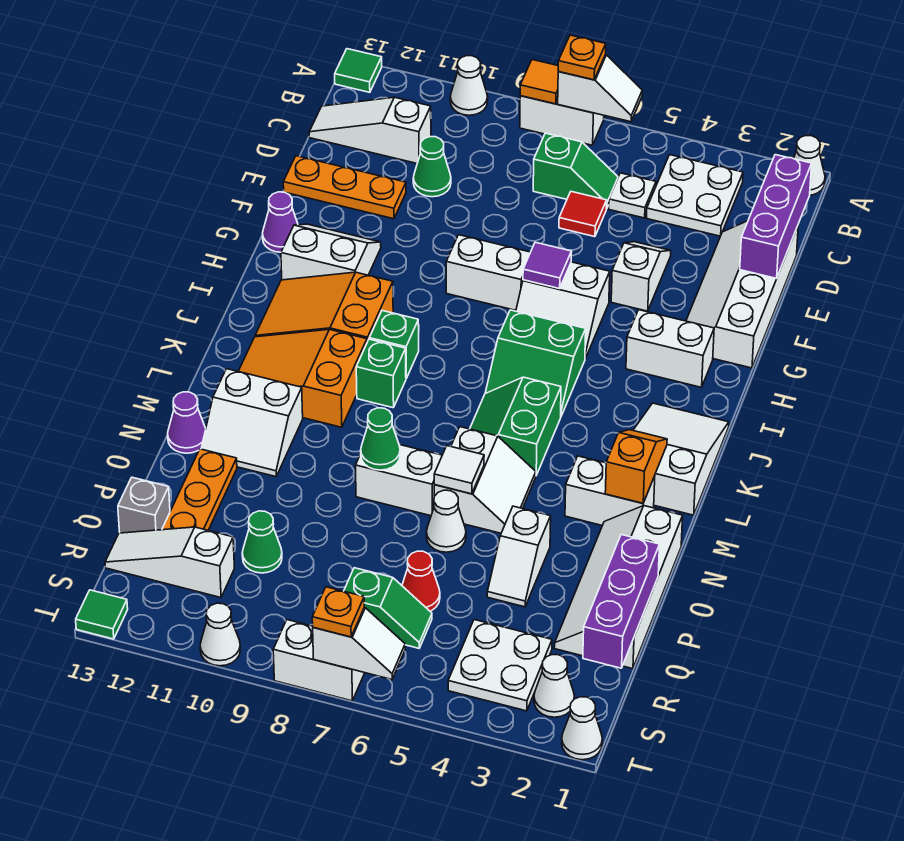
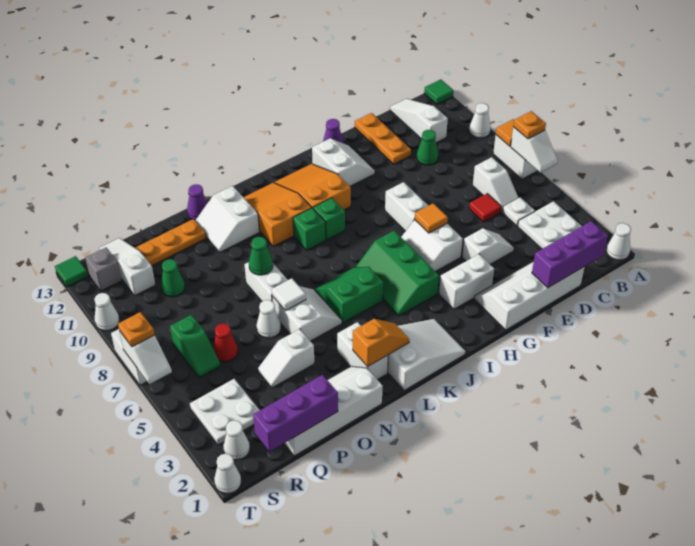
green 1x2 slope [533,133,618,209] -> white 1x2 slope [473,157,518,212]
purple 1x1 tile [523,242,572,289] -> orange 1x1 tile [415,203,448,233]
white 1x2 brick [626,310,714,387] -> white 1x2 brick turned to [439,254,494,309]
green 2x2 slope [486,310,586,416] -> green 2x3 slope [356,231,439,316]
white 2x2 slope [434,427,536,533] -> white 2x2 slope turned to [272,286,342,341]
grey 1x1 brick [118,477,170,533] -> grey 1x1 brick moved to [85,248,122,291]

